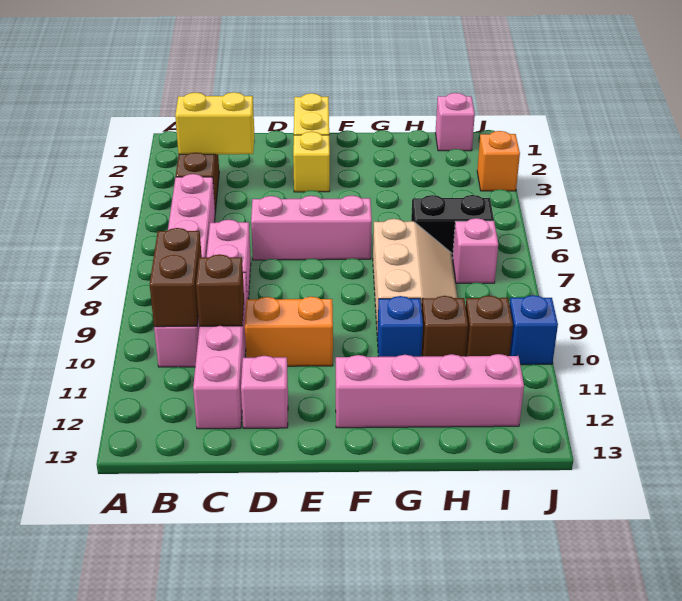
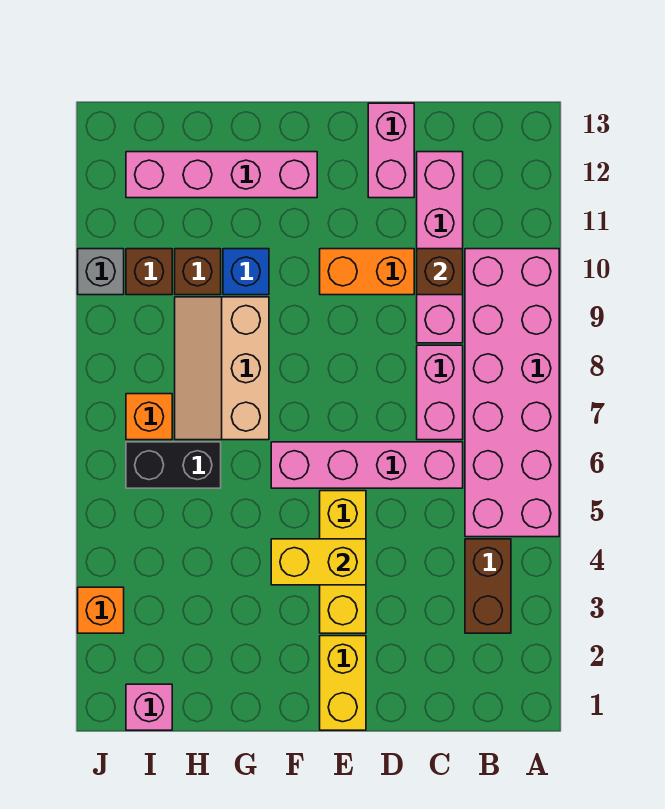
yellow 1x2 brick [175,92,254,154] -> yellow 1x2 brick moved to [271,539,366,585]
pink 1x6 brick [154,174,215,367] -> pink 2x6 brick [465,249,559,537]
brown 1x2 brick [150,228,202,327] -> none
pink 1x3 brick [251,196,372,260] -> pink 1x4 brick [271,442,463,488]
pink 1x1 brick [241,356,288,428] -> pink 1x2 brick [368,103,414,198]
yellow 1x1 brick [293,132,330,192] -> yellow 1x3 brick [320,491,366,633]
pink 1x1 brick [453,218,498,283] -> orange 1x1 brick [126,394,172,440]
blue 1x1 brick [510,295,558,365] -> grey 1x1 brick [78,249,124,295]

